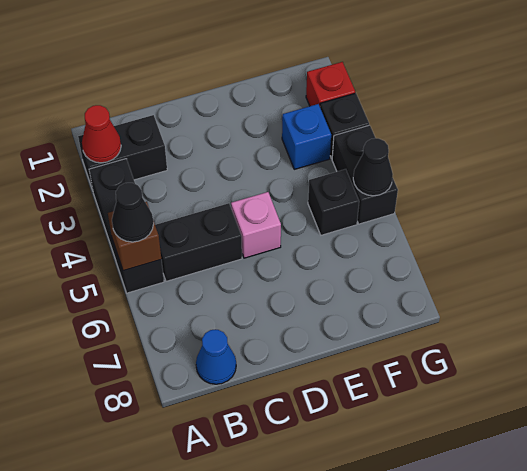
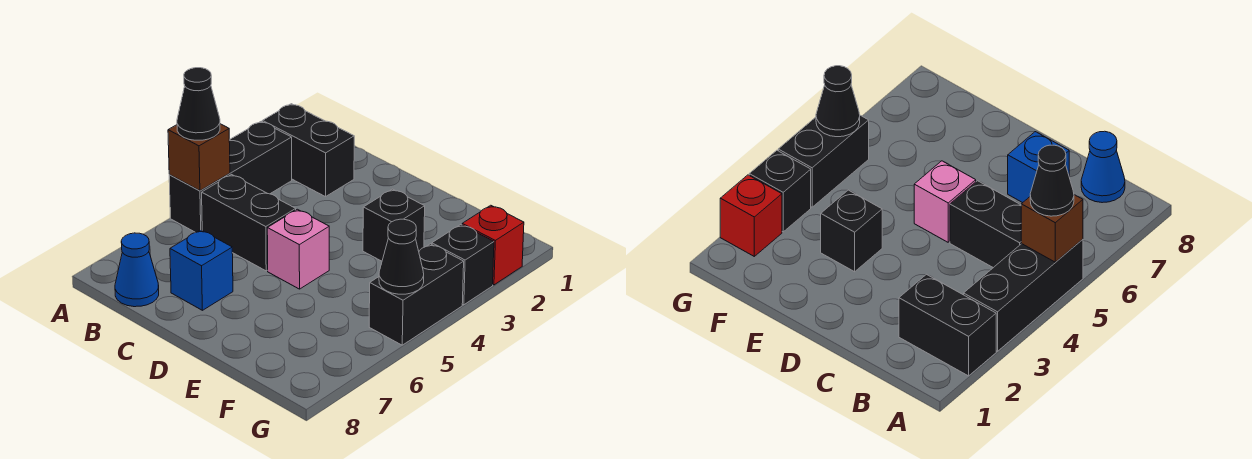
red 1x1 cone [82,105,121,163] -> none
blue 1x1 brick [282,104,331,169] -> blue 1x1 brick moved to [170,230,233,310]
black 1x1 brick [308,169,359,235] -> black 1x1 brick moved to [363,189,425,261]

